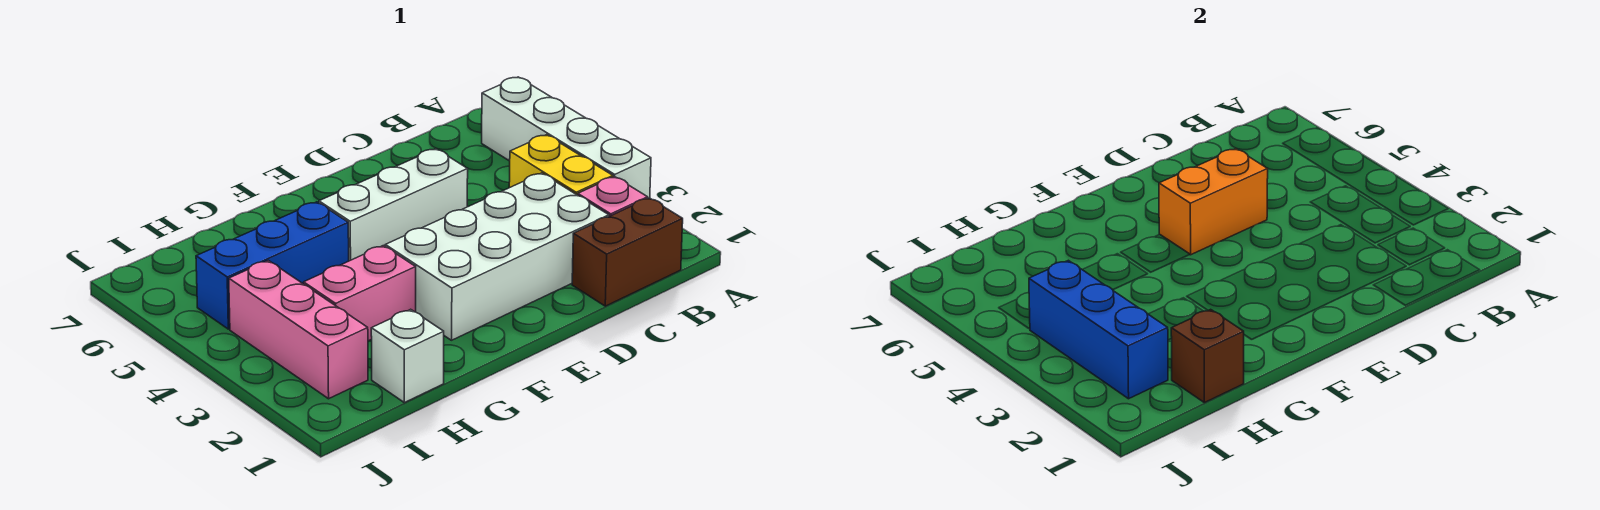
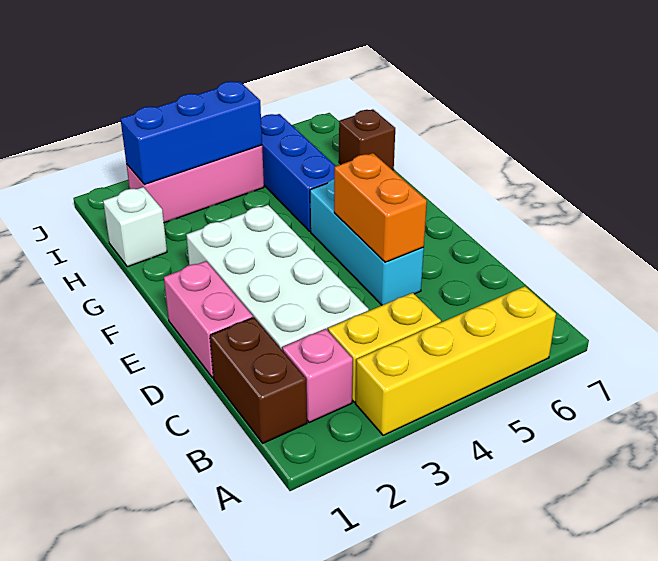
white 1x4 brick [482,77,651,198] -> yellow 1x4 brick [355,286,556,435]
white 1x3 brick [319,149,468,261] -> cyan 1x3 brick [310,179,424,305]
pink 1x2 brick [304,246,416,341] -> pink 1x2 brick moved to [164,261,253,378]
brown 1x1 brick [1171,309,1244,403] -> brown 1x1 brick moved to [339,109,395,170]

